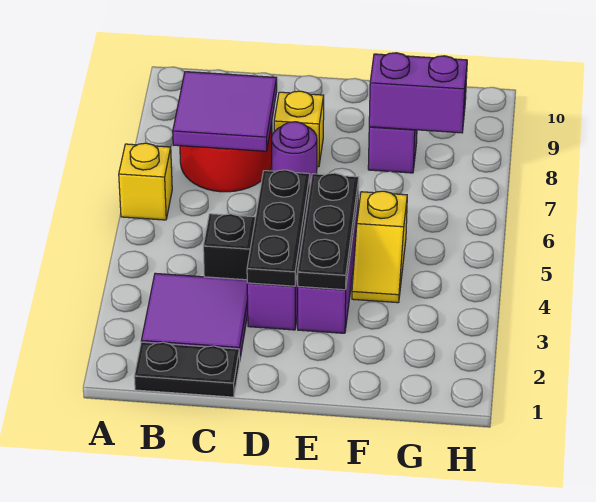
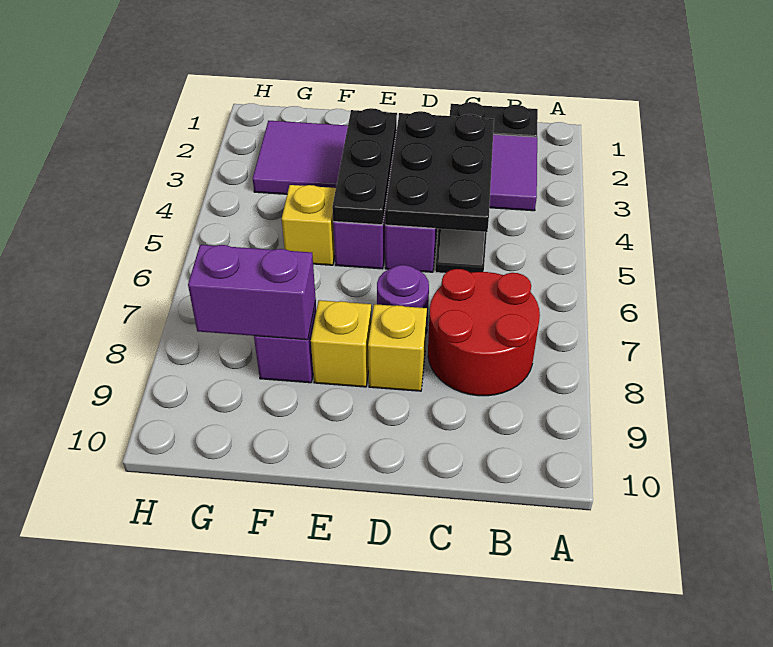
yellow 1x1 brick [119,143,172,220] -> yellow 1x1 brick moved to [311,300,371,387]
purple 2x2 tile [173,72,277,151] -> purple 2x2 tile moved to [253,121,348,194]
black 1x3 plate [247,170,310,286] -> black 2x3 plate [385,111,494,232]

